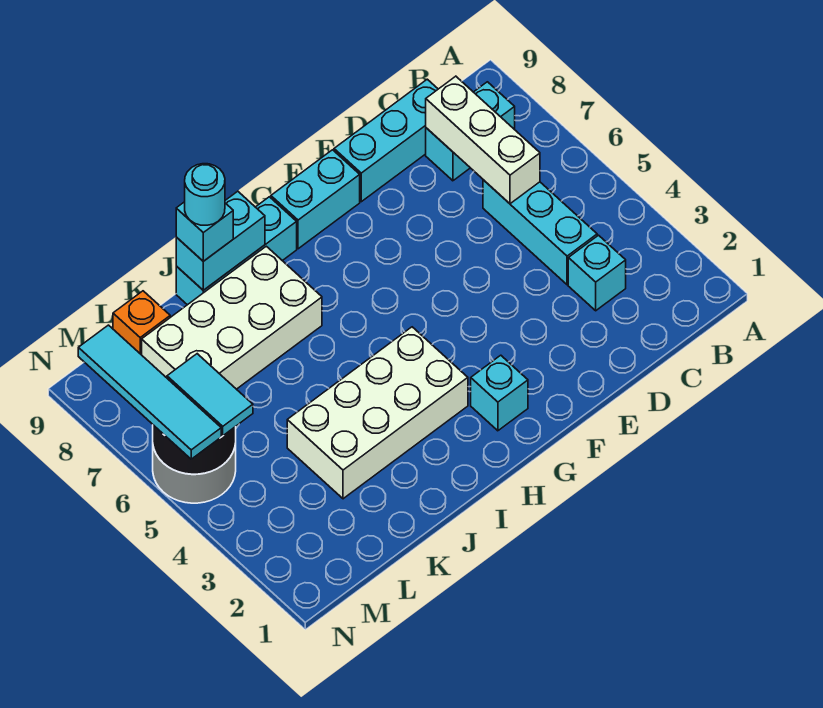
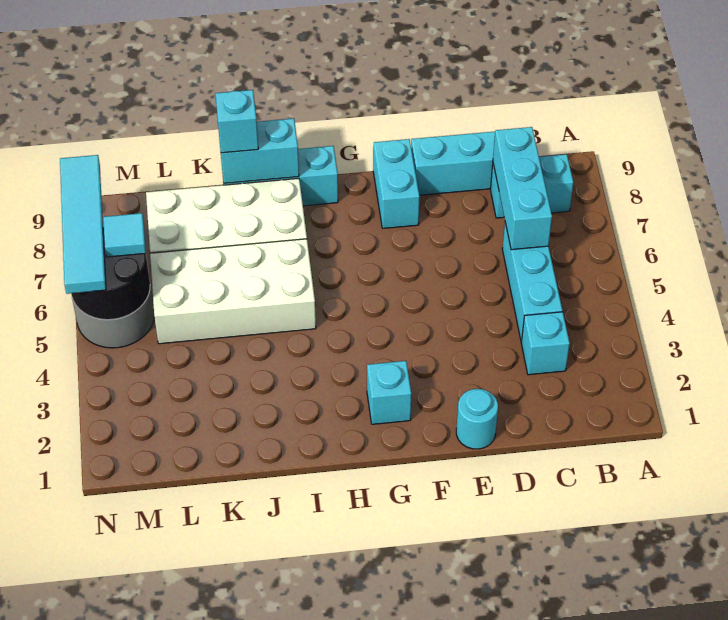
white 1x3 brick [426,76,540,204] -> cyan 1x3 brick [493,127,552,250]
cyan 1x2 brick [271,150,360,249] -> cyan 1x2 brick turned to [373,139,420,228]
white 2x4 brick [287,327,468,499] -> white 2x4 brick moved to [150,239,316,344]
cyan 1x1 round brick [185,164,225,225] -> cyan 1x1 round brick moved to [456,389,498,449]
orange 1x1 brick [113,291,170,355] -> none
cyan 1x2 tile [167,354,253,436] -> cyan 1x1 tile [103,213,146,257]

